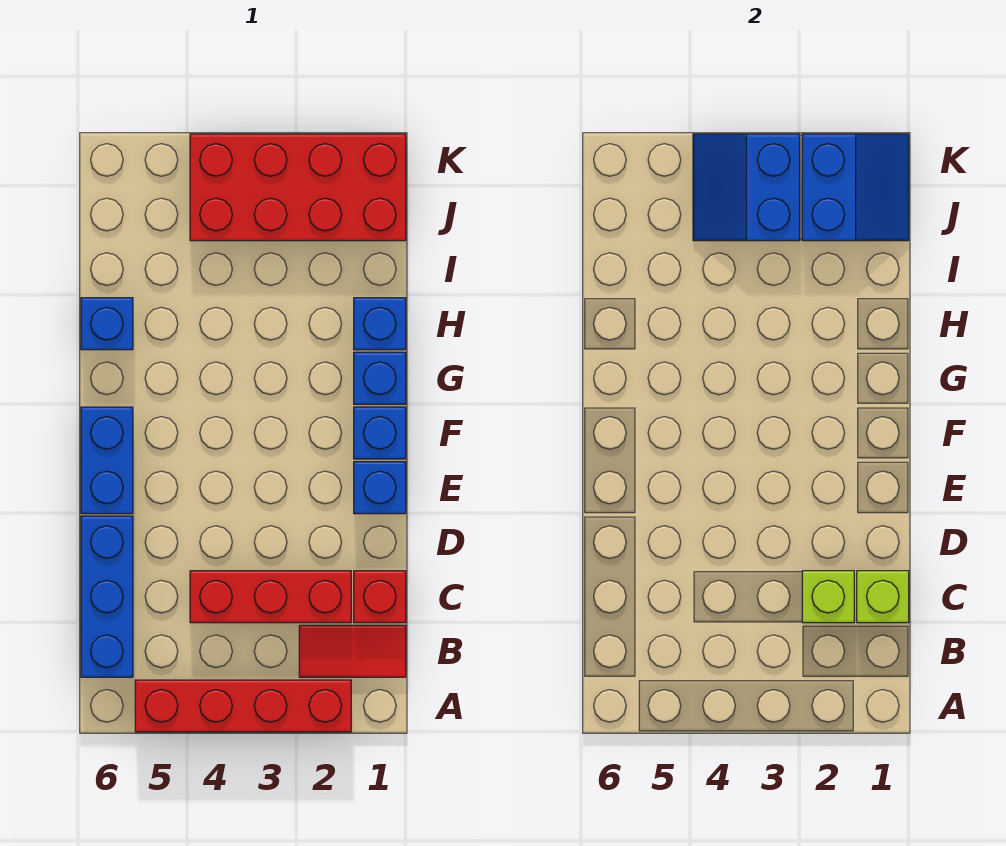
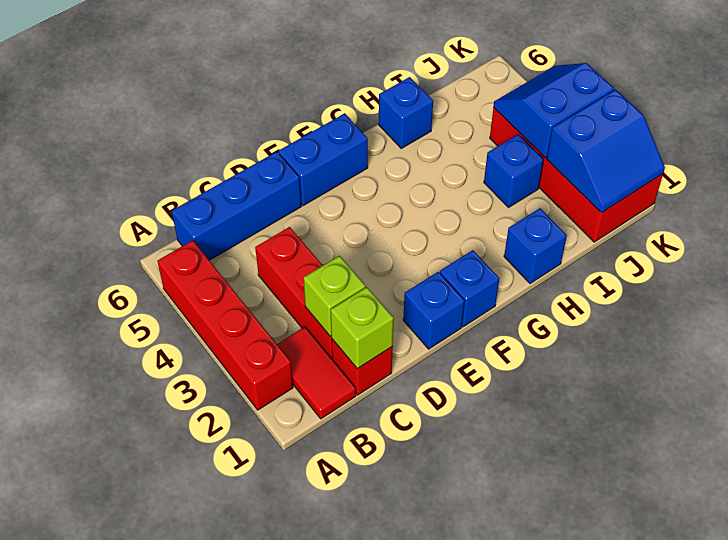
blue 1x1 brick [354,352,406,404] -> blue 1x1 brick moved to [484,134,544,207]

